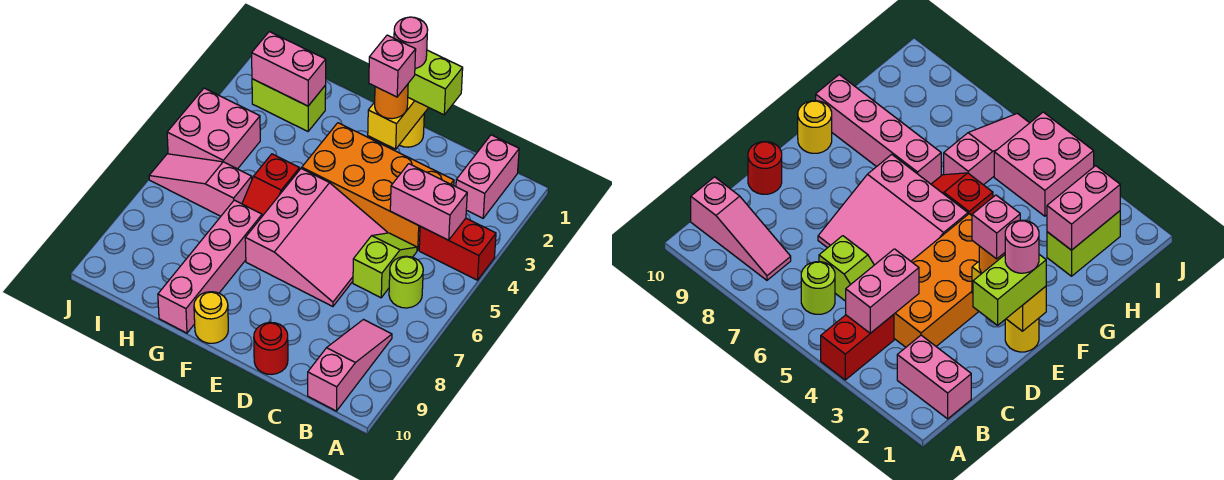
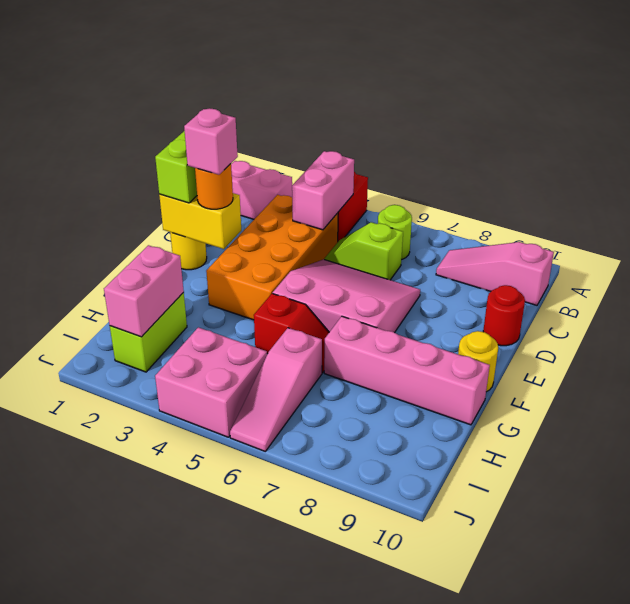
pink 1x1 round brick [394,17,428,69] -> none

